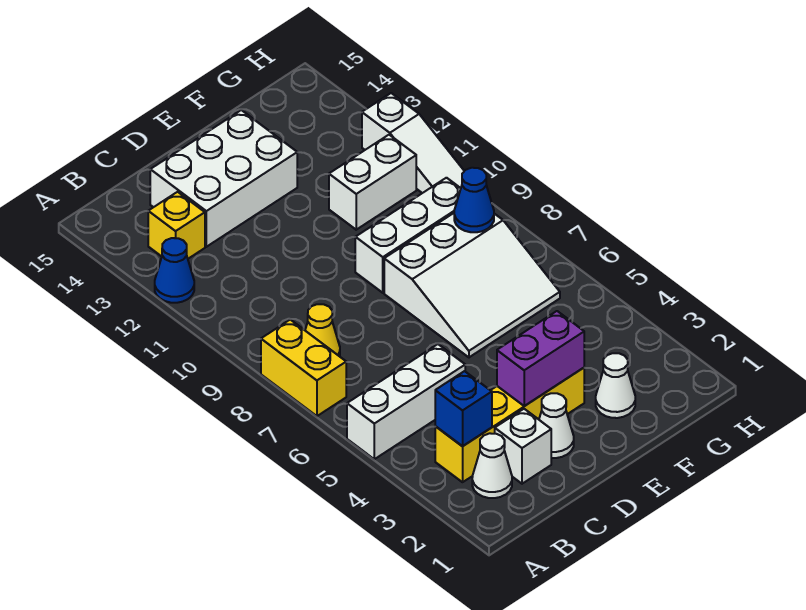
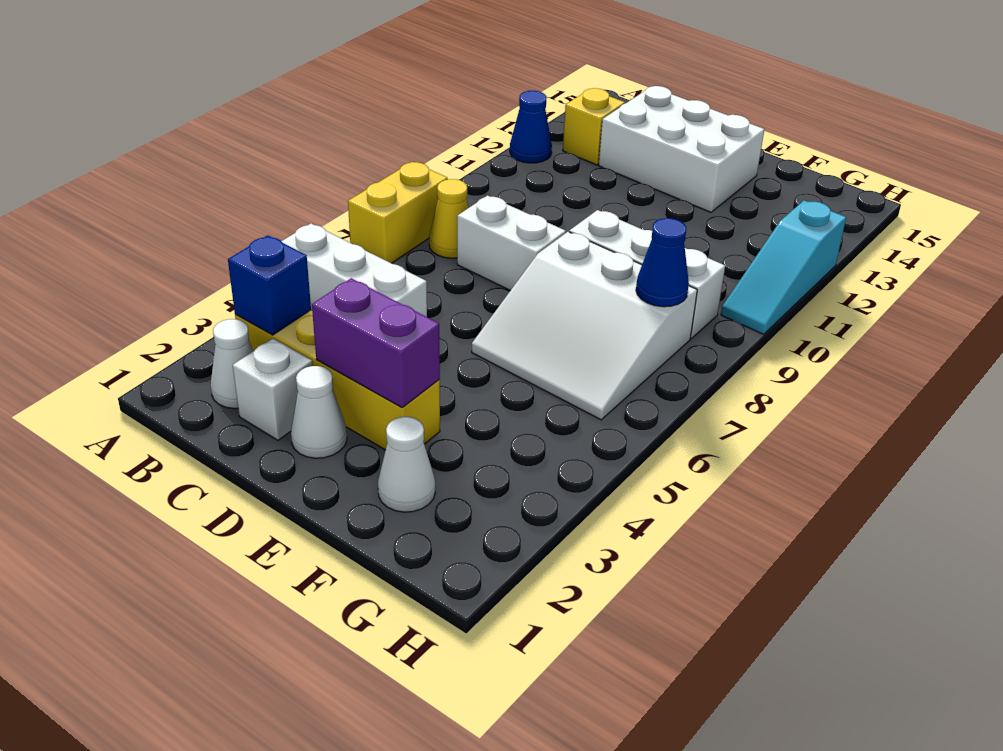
white 1x2 brick [329,135,416,230] -> white 1x2 brick moved to [457,196,566,291]
white 1x3 slope [362,93,464,193] -> cyan 1x3 slope [721,200,846,334]

